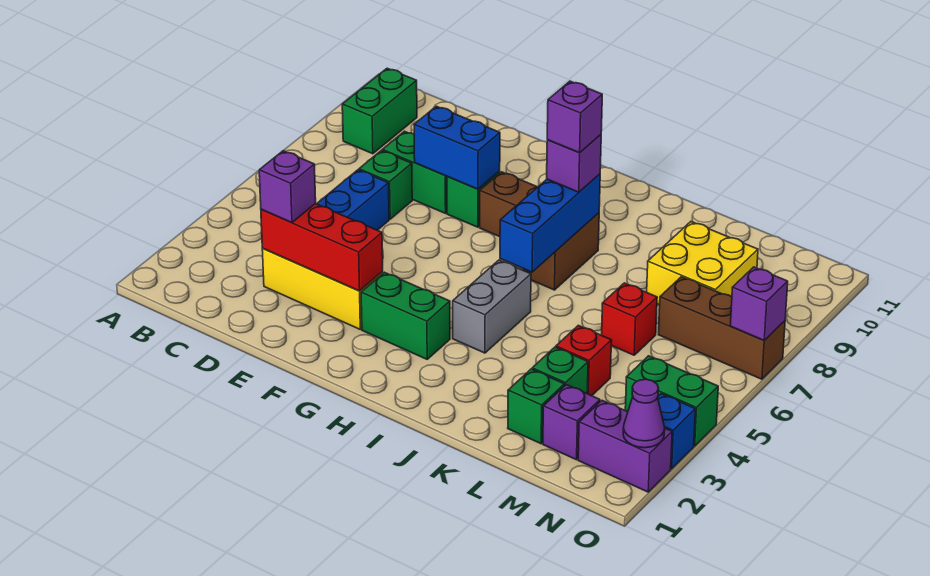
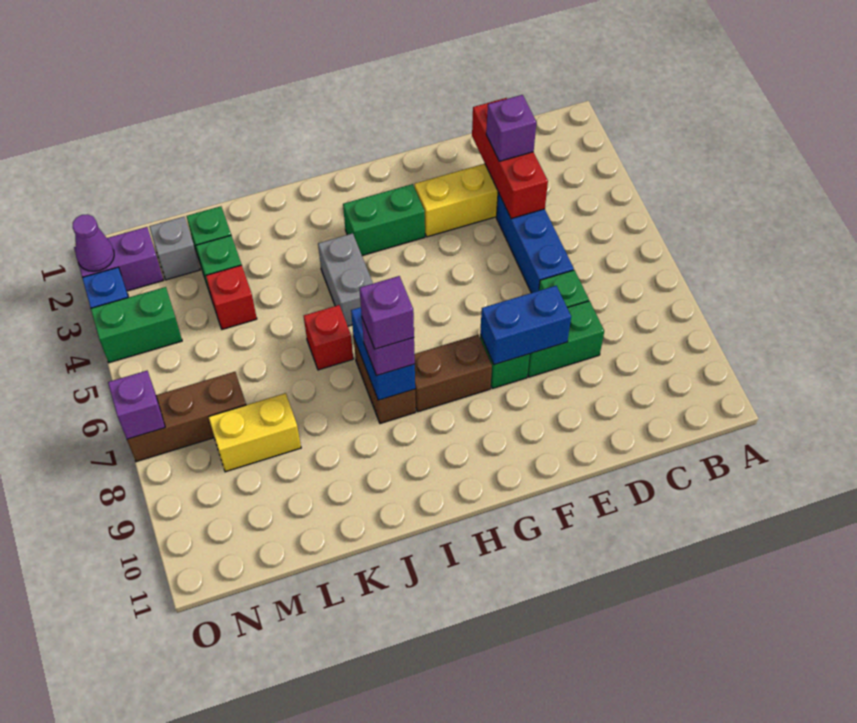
green 1x2 brick [342,68,417,154] -> none
red 1x3 brick [261,204,383,291] -> red 1x3 brick turned to [472,98,548,219]
blue 1x3 brick [500,174,600,272] -> blue 1x2 brick [351,307,415,400]
red 1x1 brick [602,283,657,355] -> red 1x1 brick moved to [304,305,353,370]
yellow 2x2 brick [647,222,758,305] -> yellow 1x2 brick [209,393,301,472]
purple 1x1 brick [543,385,600,460] -> grey 1x1 brick [149,217,200,280]

